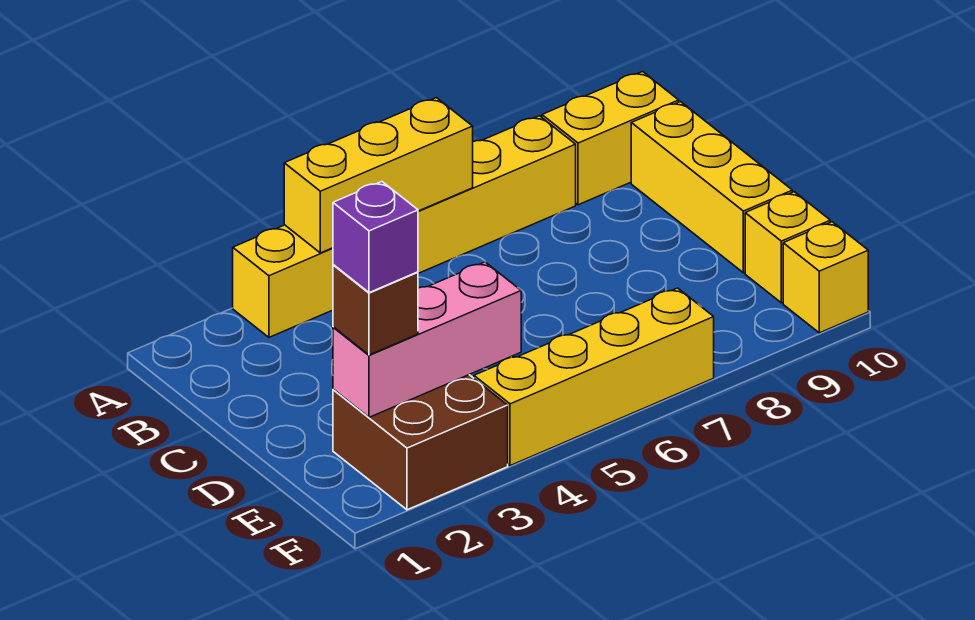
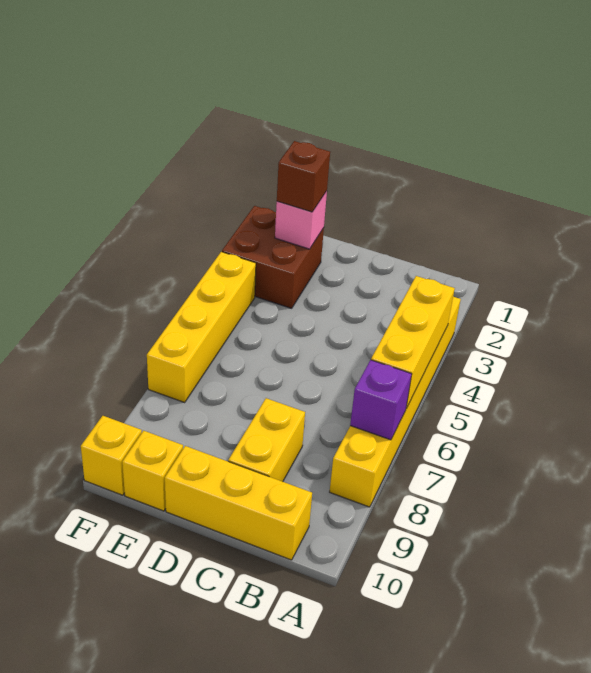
yellow 1x2 brick [542,72,679,205] -> yellow 1x2 brick moved to [228,398,305,482]
pink 1x3 brick [333,262,521,417] -> pink 1x1 brick [275,191,327,249]
purple 1x1 brick [333,182,418,293] -> purple 1x1 brick moved to [350,360,412,440]

